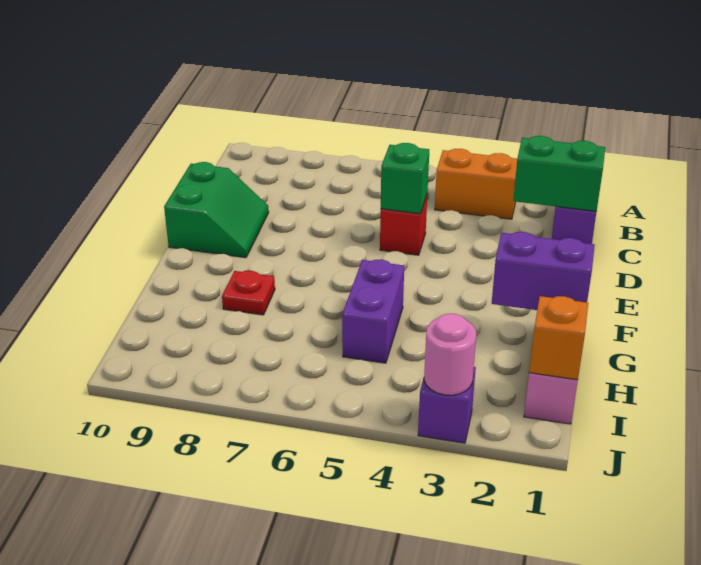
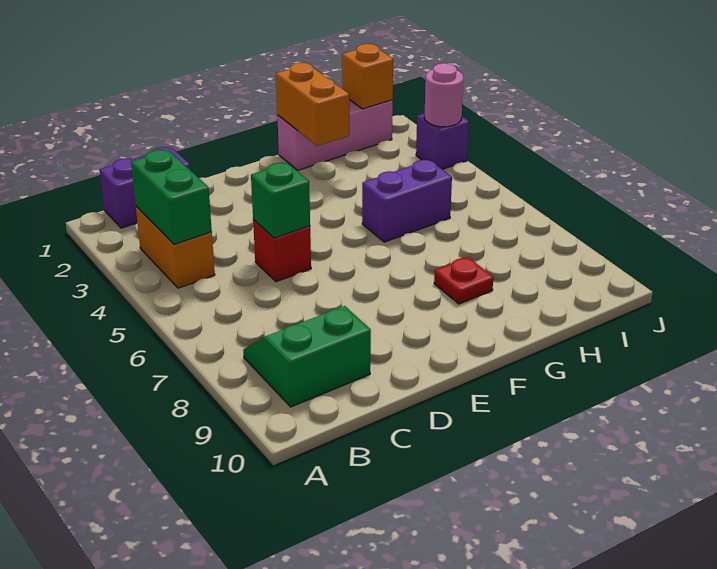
green 1x2 brick [513,136,605,211] -> green 1x2 brick moved to [131,150,212,244]
green 2x2 slope [164,162,269,258] -> green 2x2 slope moved to [243,306,371,407]
purple 1x2 brick [492,232,595,310] -> orange 1x2 brick [276,63,349,146]

